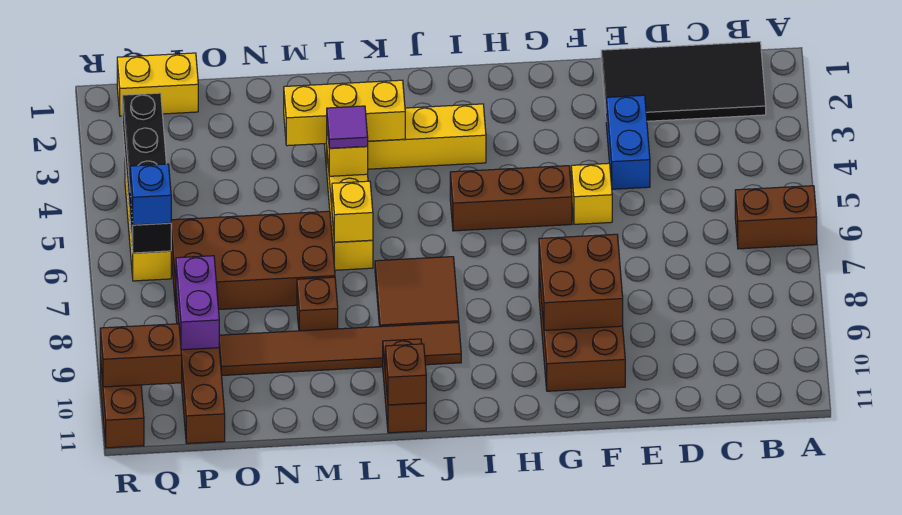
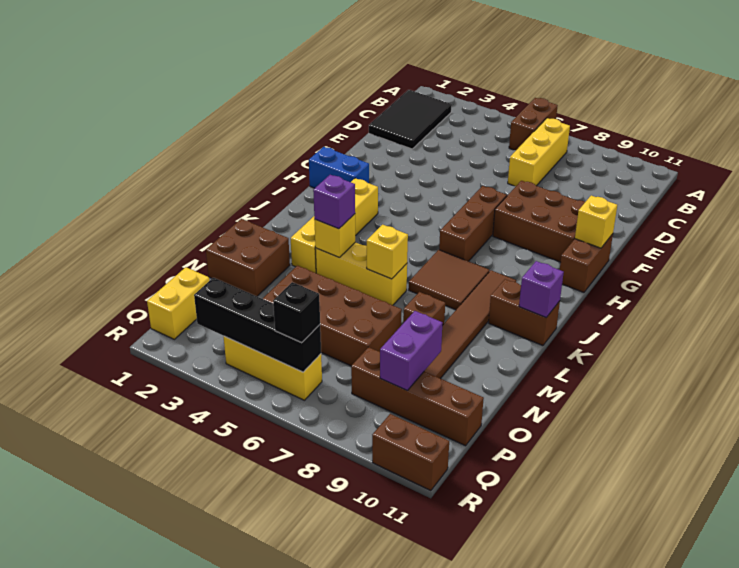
black 2x4 tile [601,42,766,121] -> black 2x3 tile [369,90,452,149]
blue 1x2 brick [606,95,650,189] -> blue 1x2 brick moved to [309,147,369,188]
yellow 1x1 brick [571,163,612,224] -> yellow 1x1 brick moved to [575,195,617,248]
brown 2x2 brick [539,234,623,330] -> brown 2x2 brick moved to [206,219,290,296]
brown 1x3 brick [450,166,572,231] -> brown 1x3 brick moved to [439,186,507,261]
yellow 1x3 brick [284,80,405,146] -> yellow 1x3 brick moved to [508,118,570,186]
brown 1x1 brick [385,344,426,405] -> purple 1x1 brick [519,261,564,317]
purple 1x1 tile [327,106,368,148] -> purple 1x1 brick [313,175,355,229]
brown 2x4 brick [171,211,335,309] -> brown 2x4 brick turned to [263,265,402,366]
purple 1x2 brick [176,256,219,350] -> purple 1x2 brick turned to [380,311,442,390]
blue 1x1 brick [130,164,171,225] -> black 1x1 brick [273,282,320,343]
brown 1x2 brick [100,324,182,387] -> brown 1x2 brick moved to [560,234,613,292]

